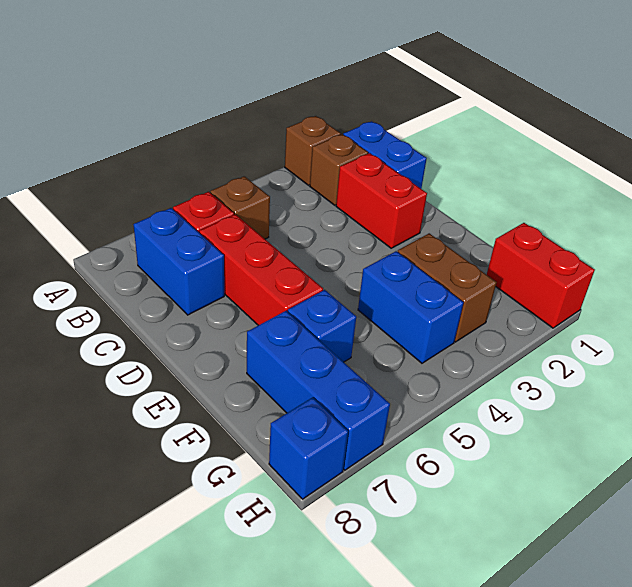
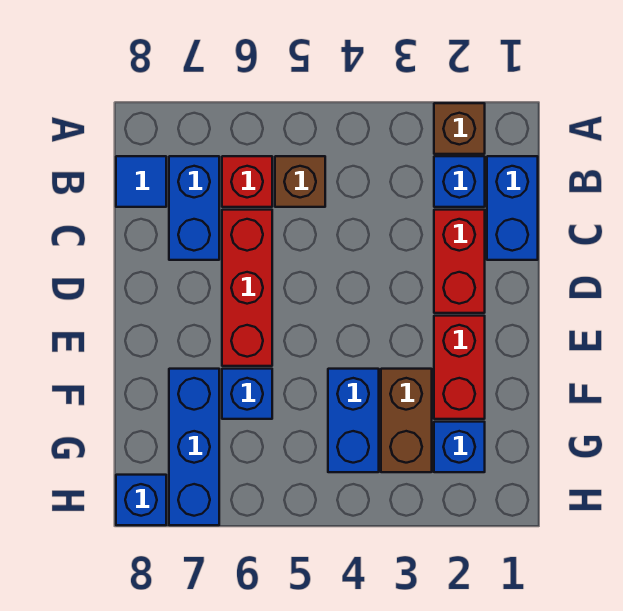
brown 1x1 brick [310,134,368,205] -> blue 1x1 brick [434,156,485,207]
none -> blue 1x1 tile [116,156,166,207]
red 1x2 brick [487,223,595,328] -> red 1x2 brick moved to [434,316,485,419]
none -> blue 1x1 brick [434,422,485,472]

